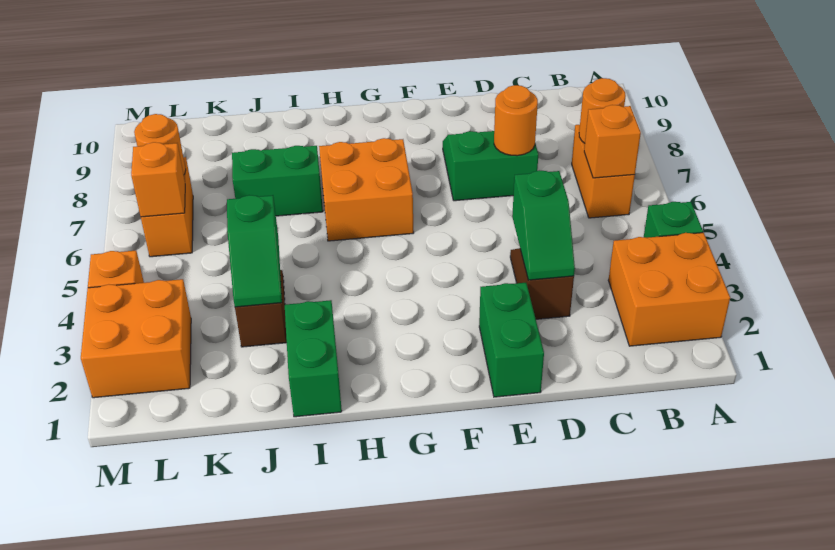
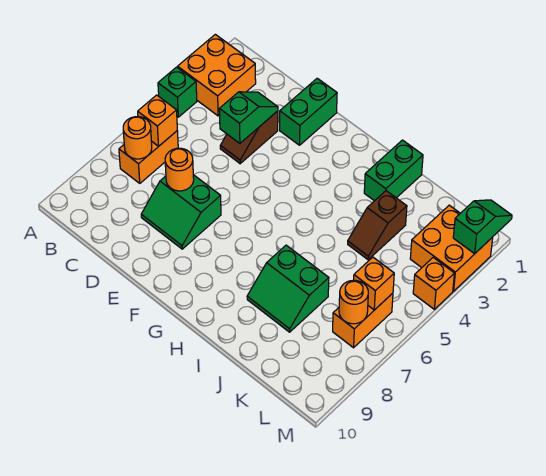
orange 2x2 brick [319,138,414,241] -> none
green 1x2 slope [227,195,282,307] -> green 1x2 slope moved to [453,200,512,254]

